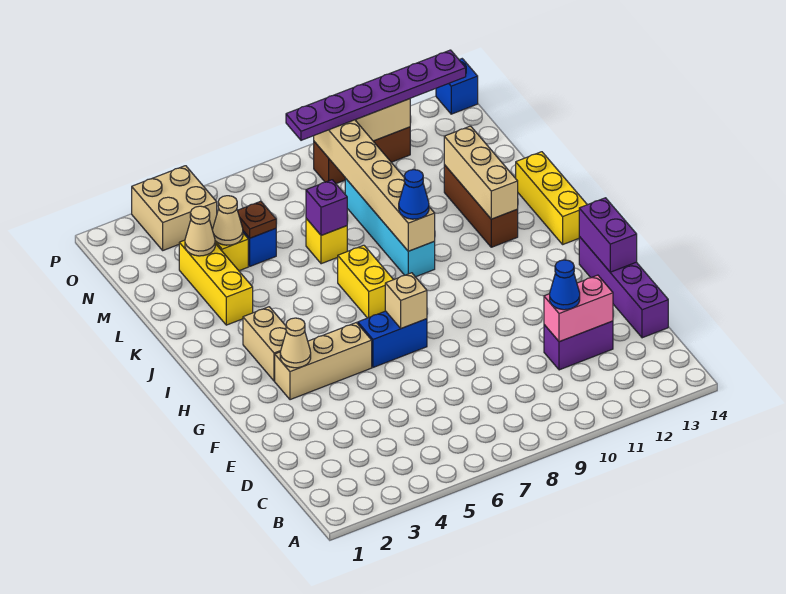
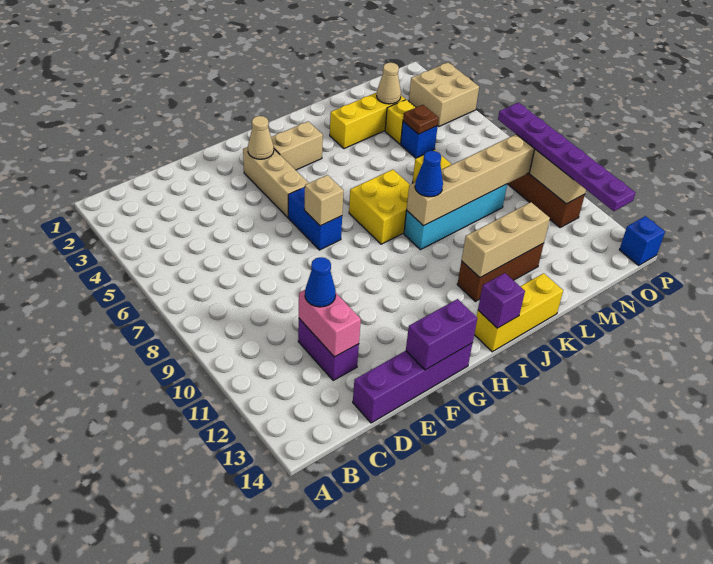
yellow 1x2 brick [338,245,393,318] -> yellow 2x2 brick [349,170,410,244]
purple 1x1 brick [306,180,347,235] -> purple 1x1 brick moved to [478,273,525,328]
tan 1x1 cone [212,196,243,245] -> none

